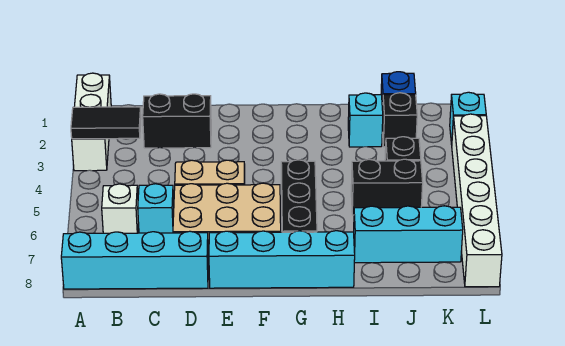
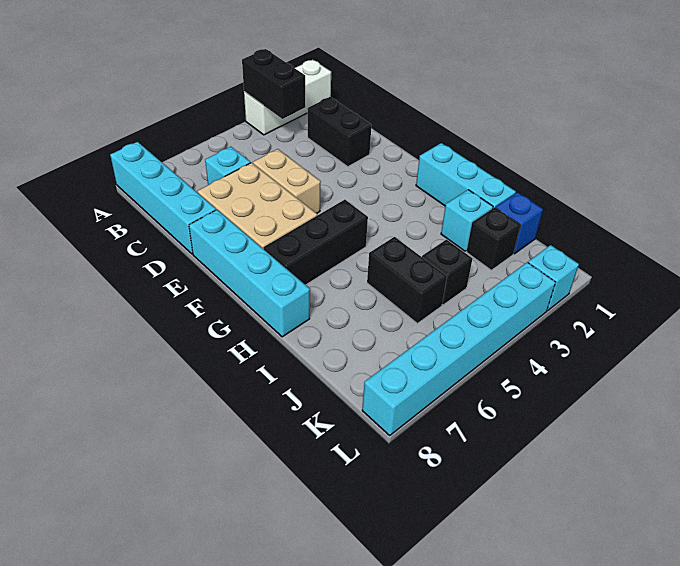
black 1x2 tile [71,107,141,139] -> black 1x2 brick [242,49,305,119]
white 1x1 brick [102,184,139,233] -> none
cyan 1x3 brick [354,206,463,263] -> cyan 1x3 brick moved to [416,143,516,208]
white 1x6 brick [452,114,502,287] -> cyan 1x6 brick [362,262,556,435]

